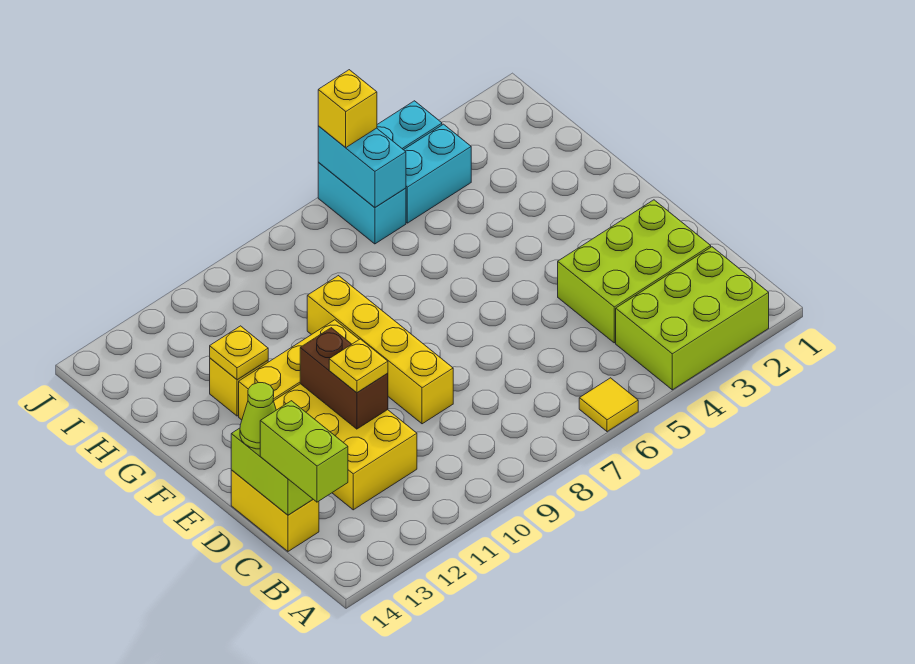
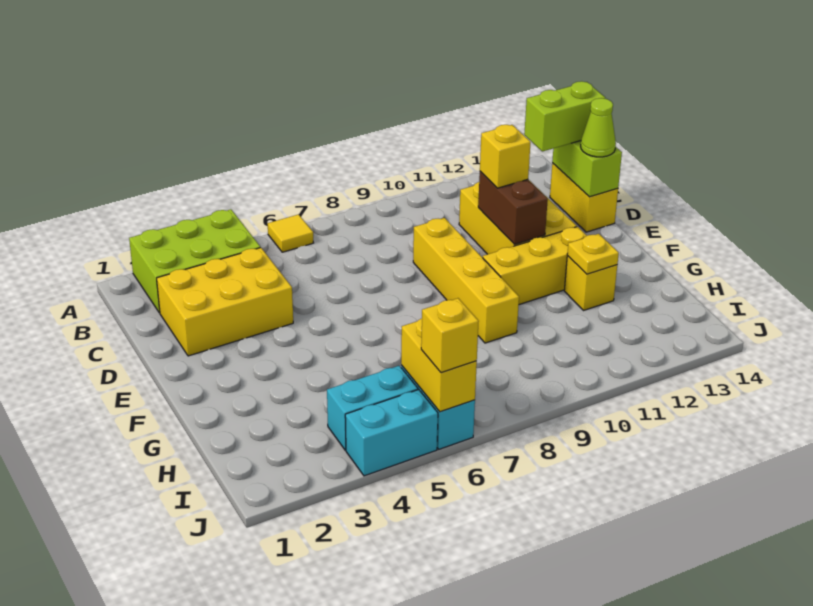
lime 1x2 brick [260,401,348,502] -> lime 1x2 brick turned to [524,81,605,151]
lime 2x3 brick [558,200,711,343] -> yellow 2x3 brick [157,248,293,356]
yellow 1x1 plate [329,339,388,393] -> yellow 1x1 brick [480,125,531,188]
cyan 1x2 brick [318,126,406,207] -> yellow 1x2 brick [401,318,477,412]

